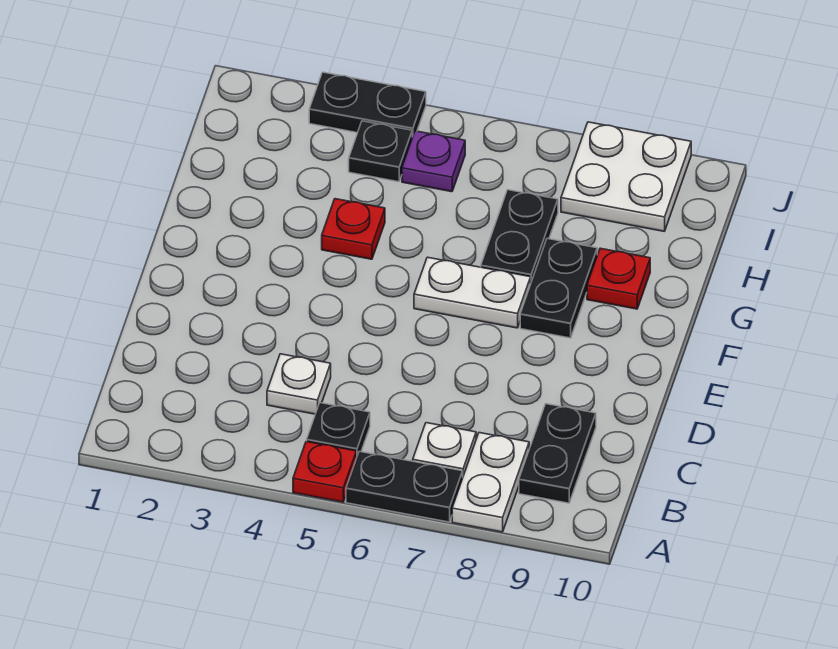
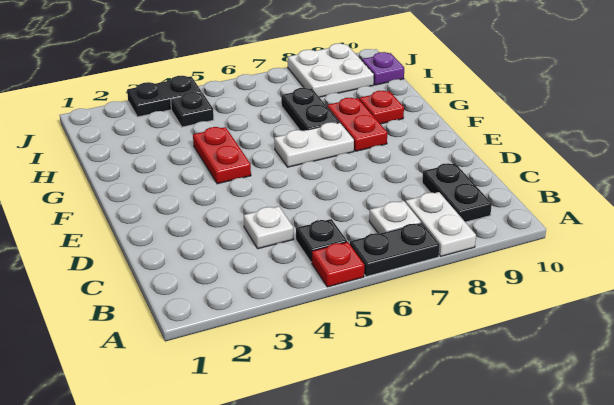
black 1x2 plate [520,238,597,338] -> red 1x2 plate [327,98,387,151]
red 1x1 plate [322,199,385,259] -> red 1x2 plate [193,127,251,184]
purple 1x1 plate [402,131,465,192] -> purple 1x1 plate moved to [362,52,404,85]

